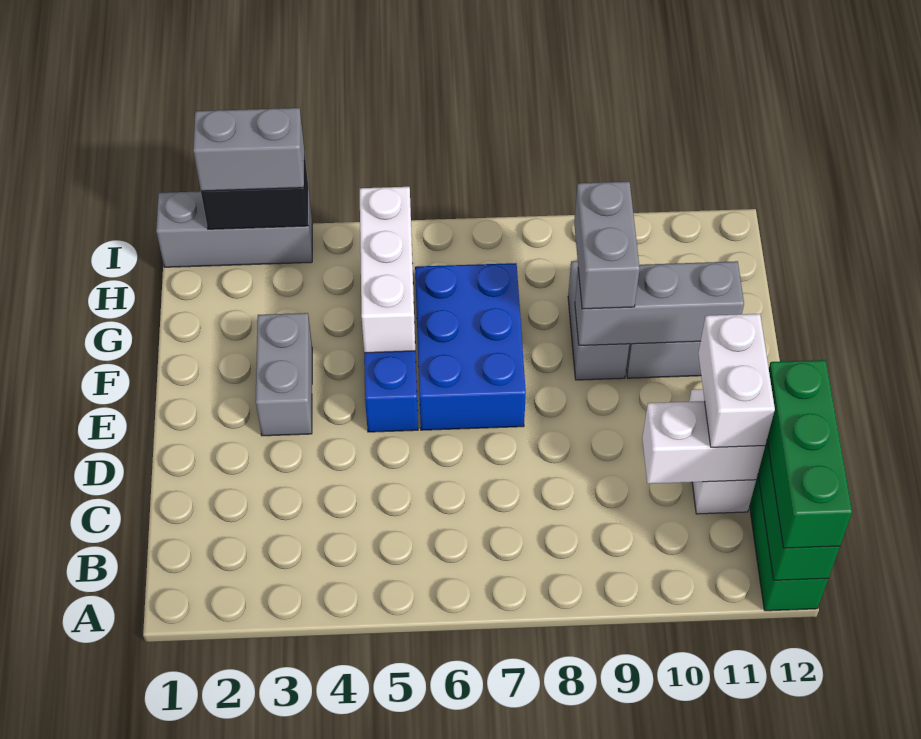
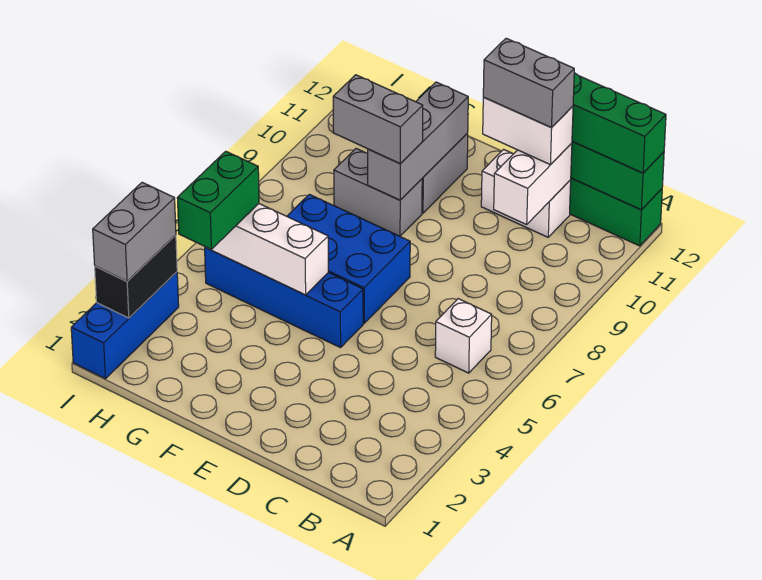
none -> white 1x1 brick [435,299,492,373]
grey 1x2 brick [256,313,312,436] -> grey 1x2 brick moved to [483,38,574,127]
none -> green 1x2 brick [177,151,259,249]
grey 1x3 brick [156,189,312,267] -> blue 1x3 brick [71,272,179,379]

